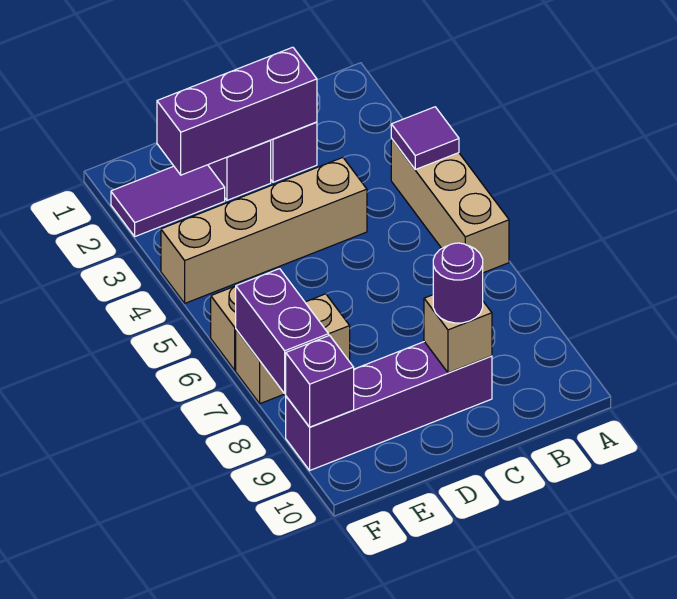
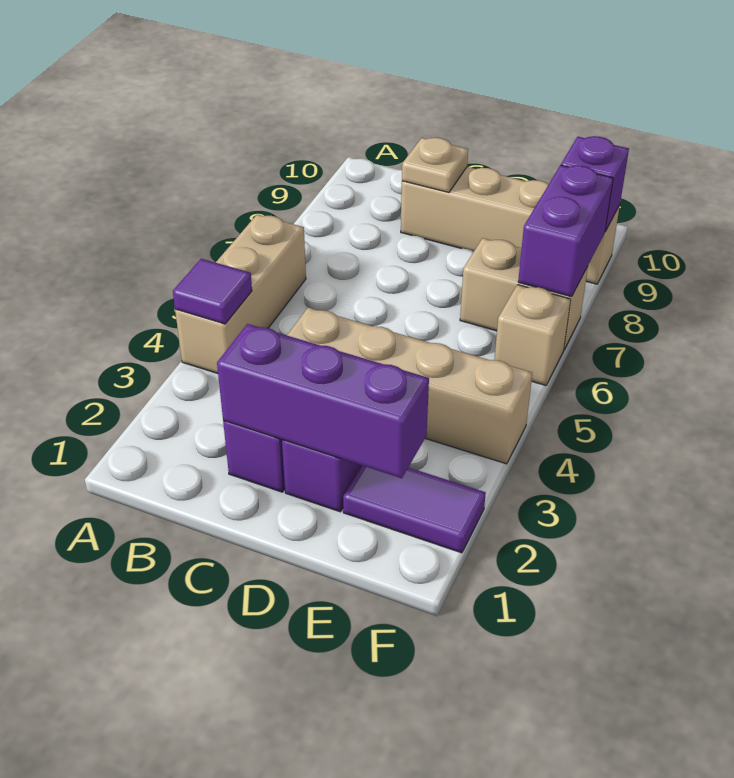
purple 1x4 brick [286,342,492,470] -> tan 1x4 brick [401,167,620,284]
tan 1x1 brick [424,295,492,373] -> tan 1x1 plate [402,138,468,192]
purple 1x1 round brick [433,243,483,323] -> none

